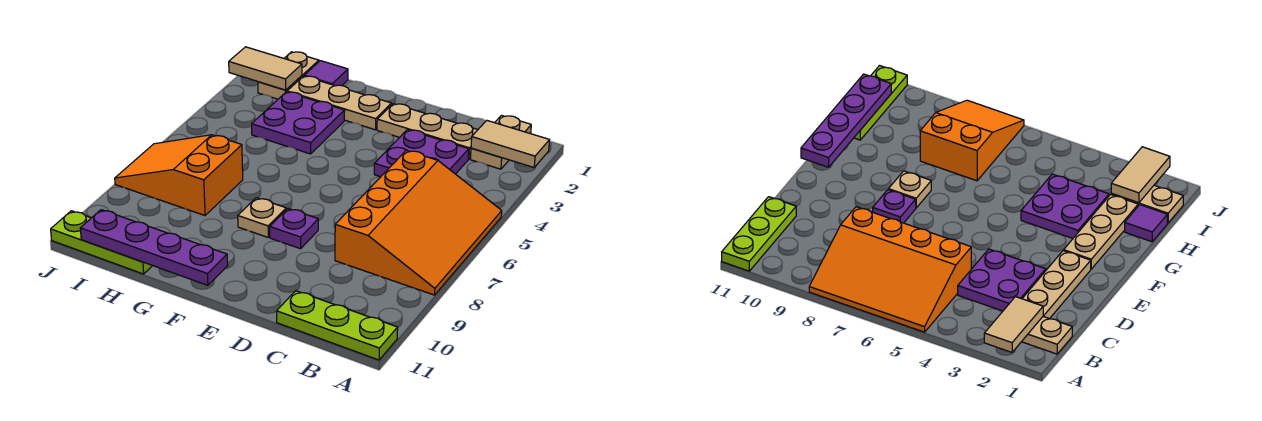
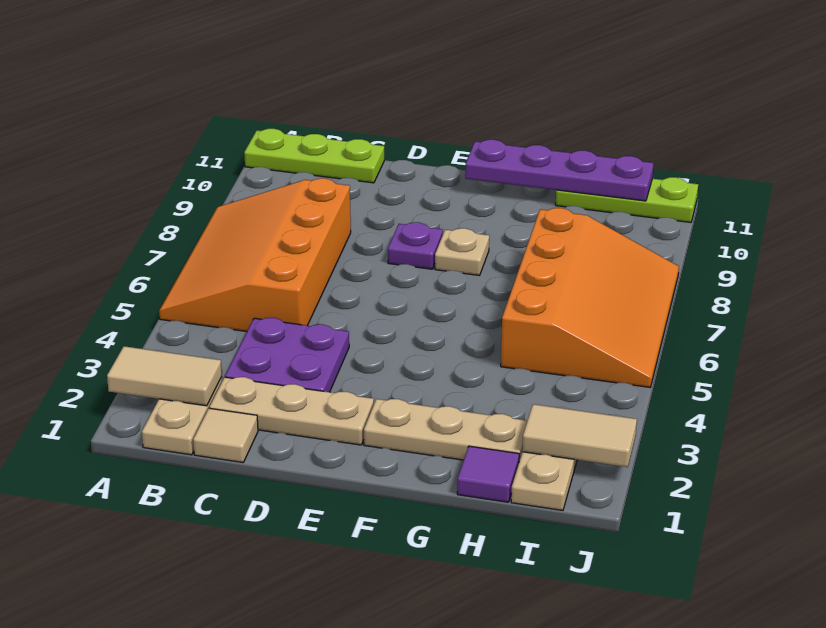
none -> tan 1x1 tile [193,408,258,462]
purple 2x2 plate [252,92,345,154] -> none
orange 2x3 slope [115,135,243,216] -> orange 3x4 slope [501,208,679,387]

